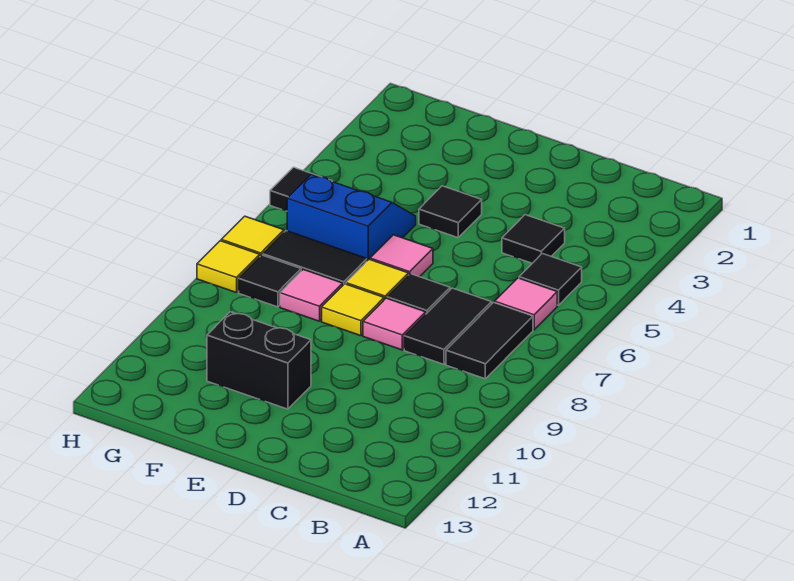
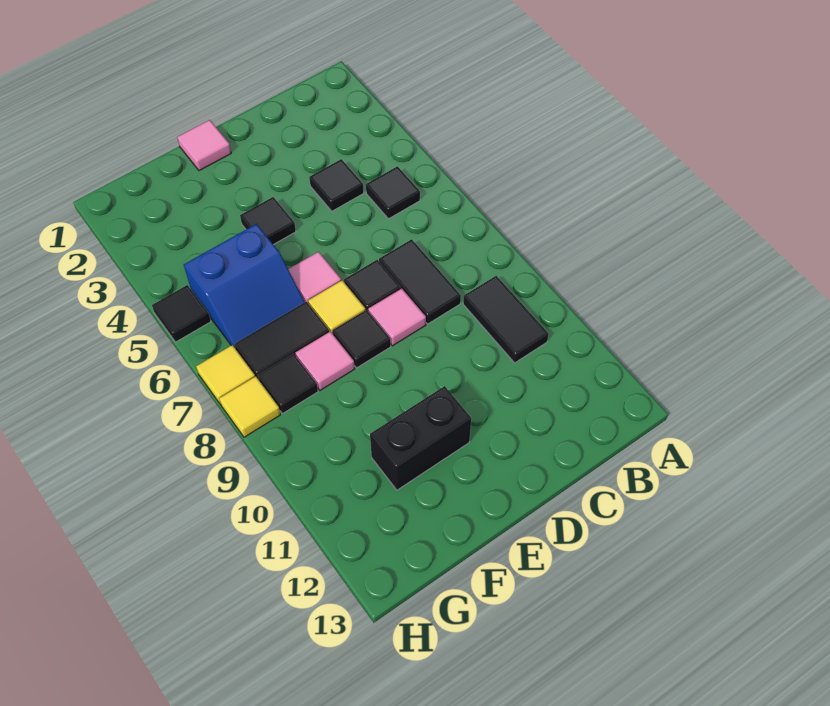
pink 1x1 tile [495,278,557,330] -> pink 1x1 tile moved to [177,120,231,171]
black 1x2 tile [446,303,533,379] -> black 1x2 tile moved to [463,276,549,363]
yellow 1x1 tile [322,284,384,336] -> black 1x1 tile [332,310,391,368]
blue 2x2 slope [287,175,416,261] -> blue 2x2 slope turned to [184,224,305,348]

